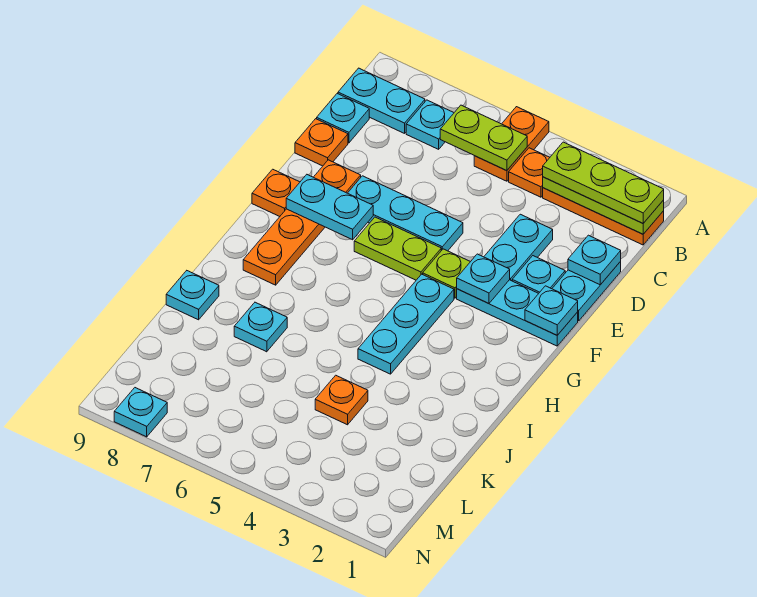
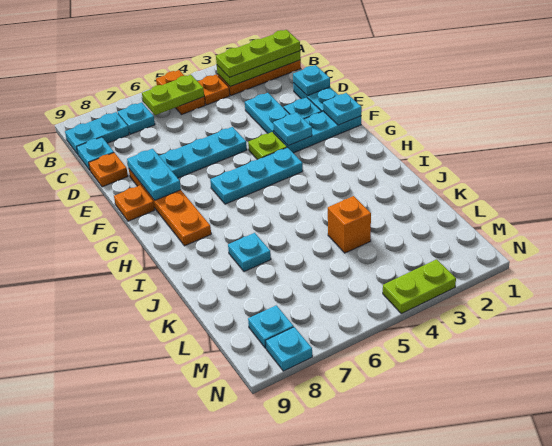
lime 1x2 plate [354,217,441,280] -> lime 1x2 plate moved to [383,259,456,314]
cyan 1x2 plate [286,175,373,240] -> cyan 1x2 plate turned to [127,149,181,200]
cyan 1x3 plate [358,274,454,374] -> cyan 1x3 plate turned to [210,148,303,204]
cyan 1x1 plate [166,271,219,320] -> cyan 1x1 plate moved to [248,305,294,348]
orange 1x1 plate [315,375,368,425] -> orange 1x1 brick [328,196,371,253]

